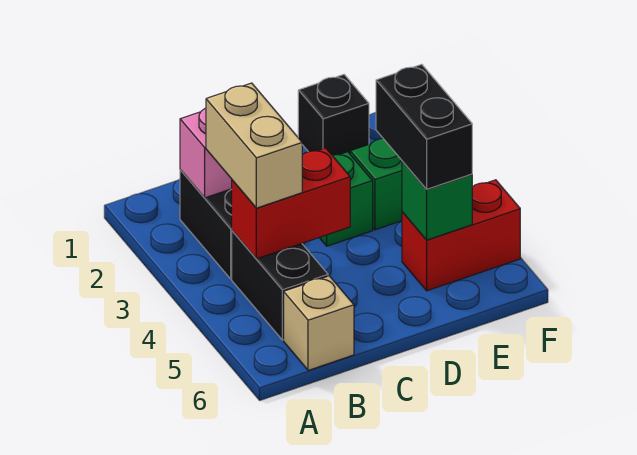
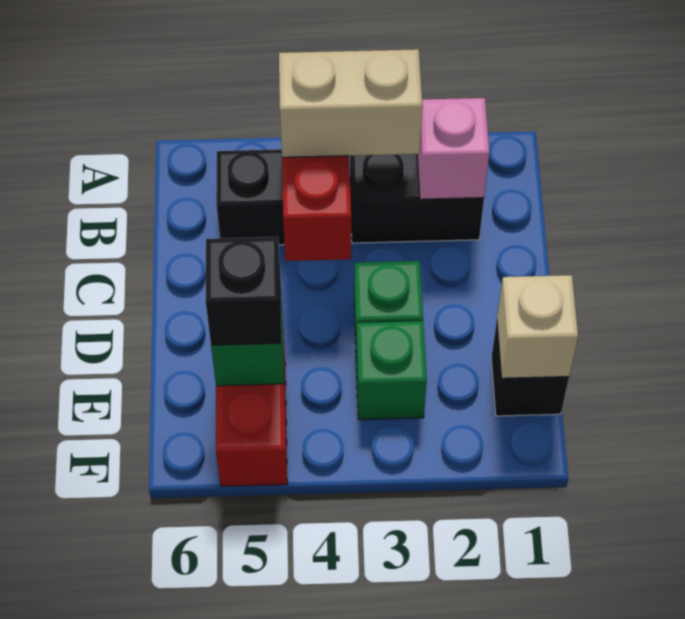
tan 1x1 brick [284,276,354,370] -> tan 1x1 brick moved to [497,275,578,378]
black 1x2 brick [376,64,472,189] -> black 1x1 brick [206,237,282,345]

